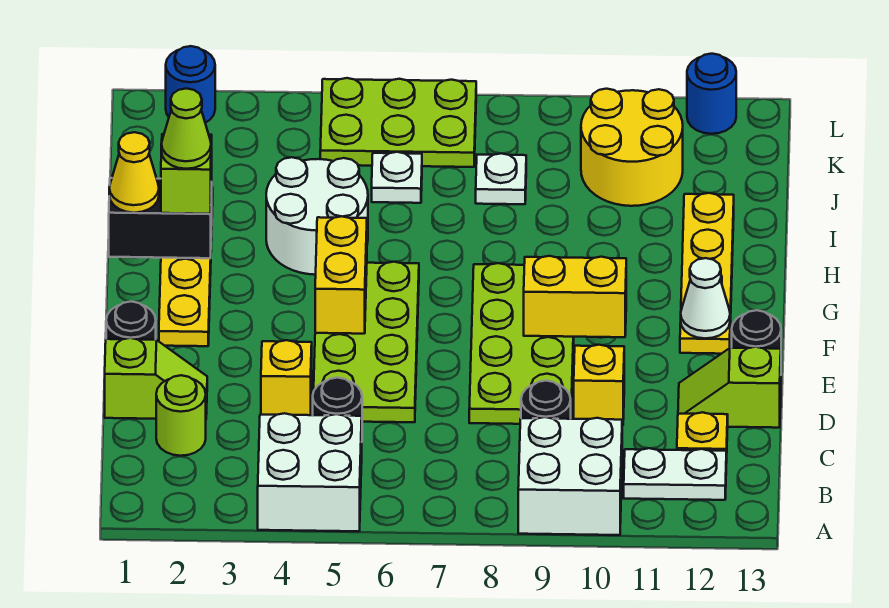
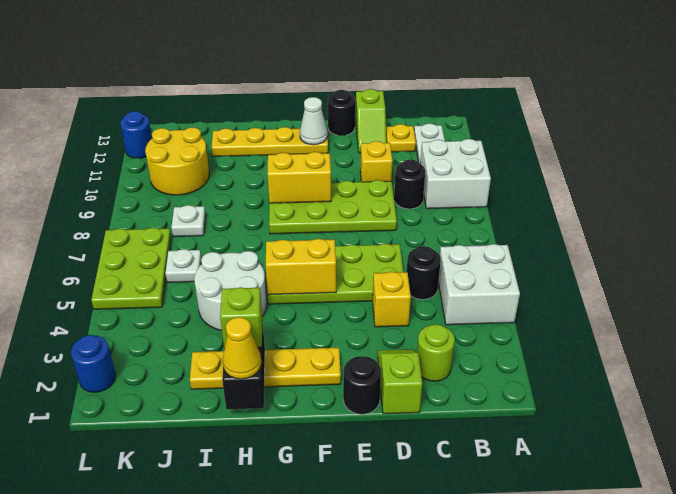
yellow 1x2 brick [524,256,626,337] -> yellow 1x2 brick turned to [268,152,331,203]
lime 1x1 cone [161,89,211,169] -> none

